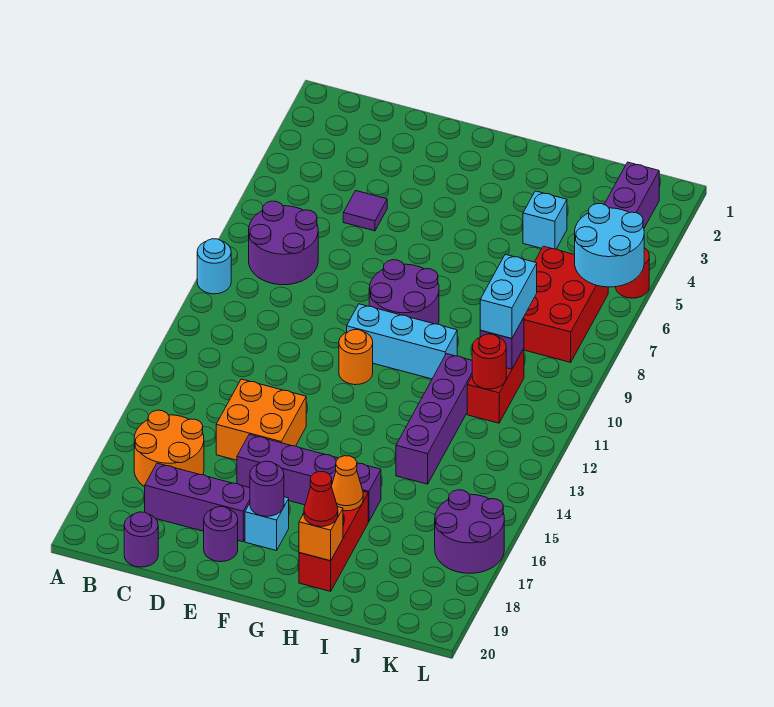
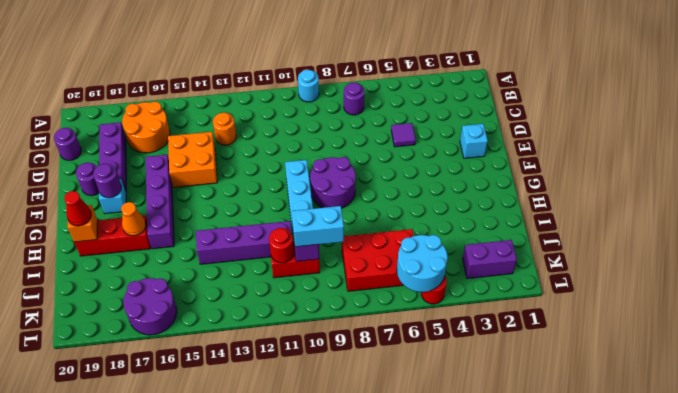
purple 2x2 round brick [249,201,318,285] -> purple 1x1 round brick [344,83,365,115]
orange 1x1 round brick [339,330,373,385] -> orange 1x1 round brick moved to [213,113,236,145]
cyan 1x1 brick [523,191,567,249] -> cyan 1x1 brick moved to [460,124,488,158]

